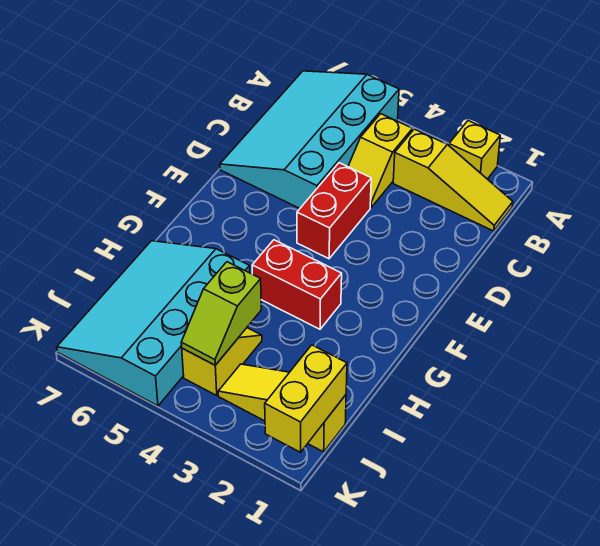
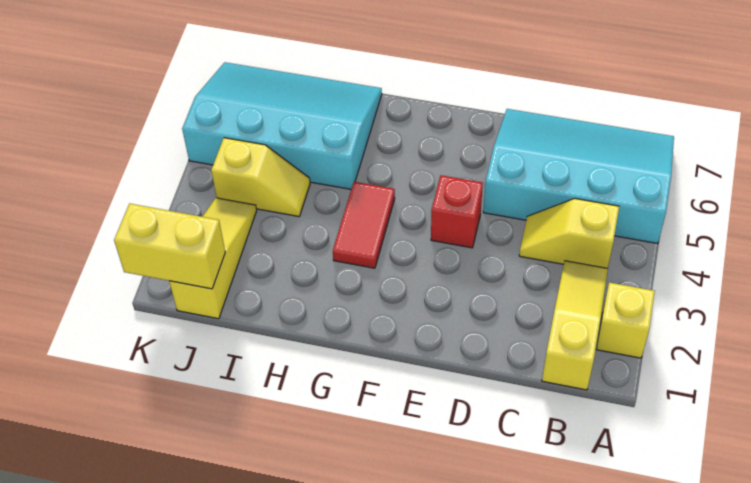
yellow 1x3 slope [393,129,513,231] -> yellow 1x3 slope turned to [542,261,608,390]
red 1x2 brick [297,163,371,259] -> red 1x1 brick [431,175,483,248]
red 1x2 brick [252,240,342,329] -> red 1x2 tile [333,182,395,268]
lime 1x2 slope [181,262,261,365] -> none

